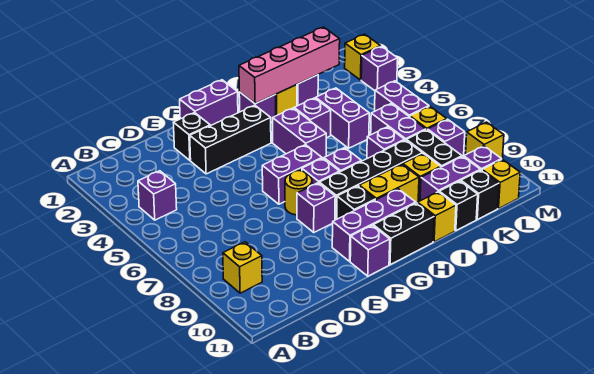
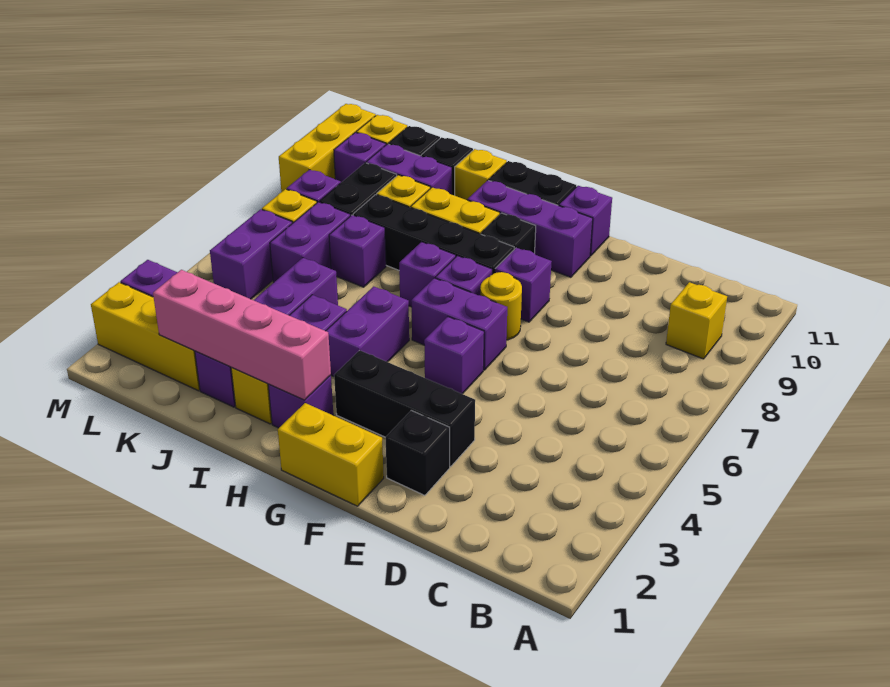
purple 1x1 brick [138,171,177,220] -> purple 1x1 brick moved to [424,317,484,394]
purple 1x2 brick [180,80,238,126] -> yellow 1x2 brick [278,403,384,506]
yellow 1x1 brick [345,34,381,80] -> yellow 1x3 brick [91,282,200,391]
yellow 1x1 brick [466,122,504,159] -> yellow 1x3 brick [279,104,376,192]

